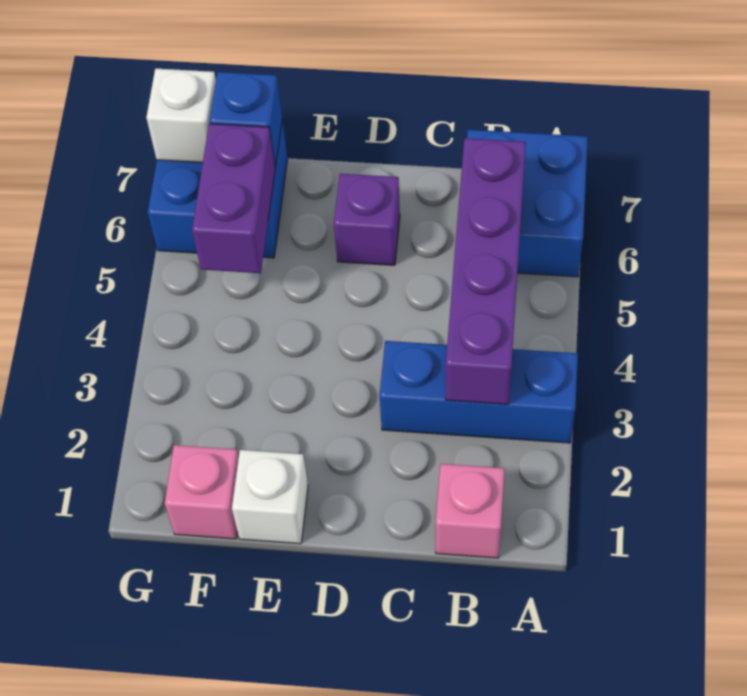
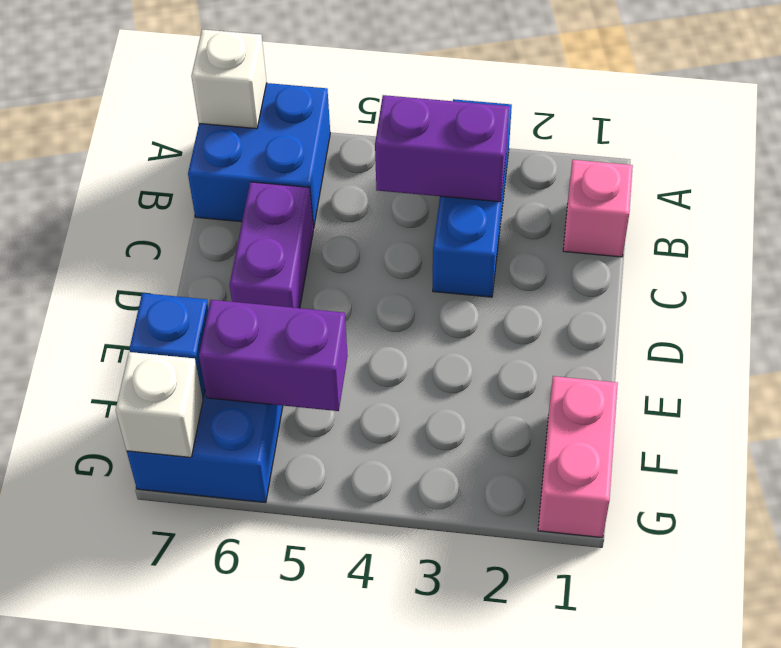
purple 1x4 brick [446,138,526,404] -> purple 1x2 brick [375,95,509,202]
purple 1x1 brick [334,174,400,265] -> purple 1x2 brick [230,182,313,308]
white 1x1 brick [232,450,308,544] -> white 1x1 brick moved to [191,29,267,129]
pink 1x1 brick [165,445,239,539] -> pink 1x2 brick [538,376,618,538]

